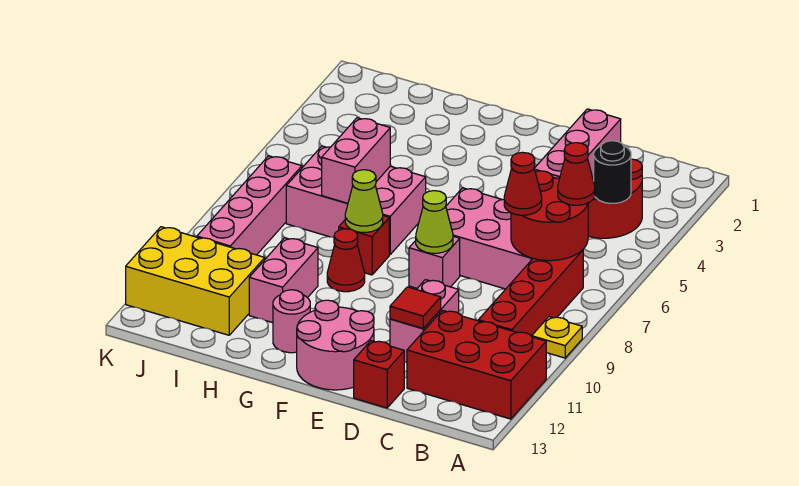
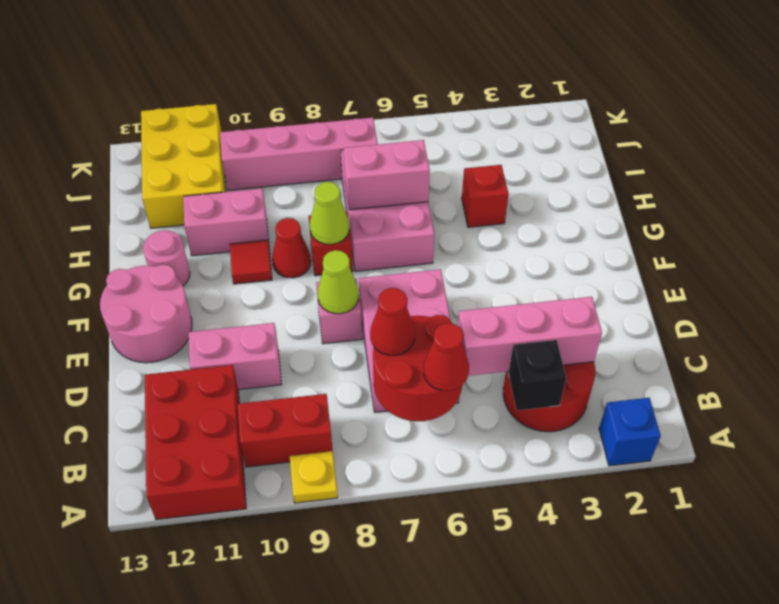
none -> blue 1x1 brick [599,398,661,466]
black 1x1 round brick [594,141,631,203] -> black 1x1 brick [508,340,566,410]
red 1x4 brick [478,250,583,336] -> red 1x2 brick [238,394,333,467]
red 1x1 tile [390,287,441,329] -> red 1x1 tile moved to [230,240,272,284]
red 1x1 brick [354,341,404,408] -> red 1x1 brick moved to [462,165,509,227]

